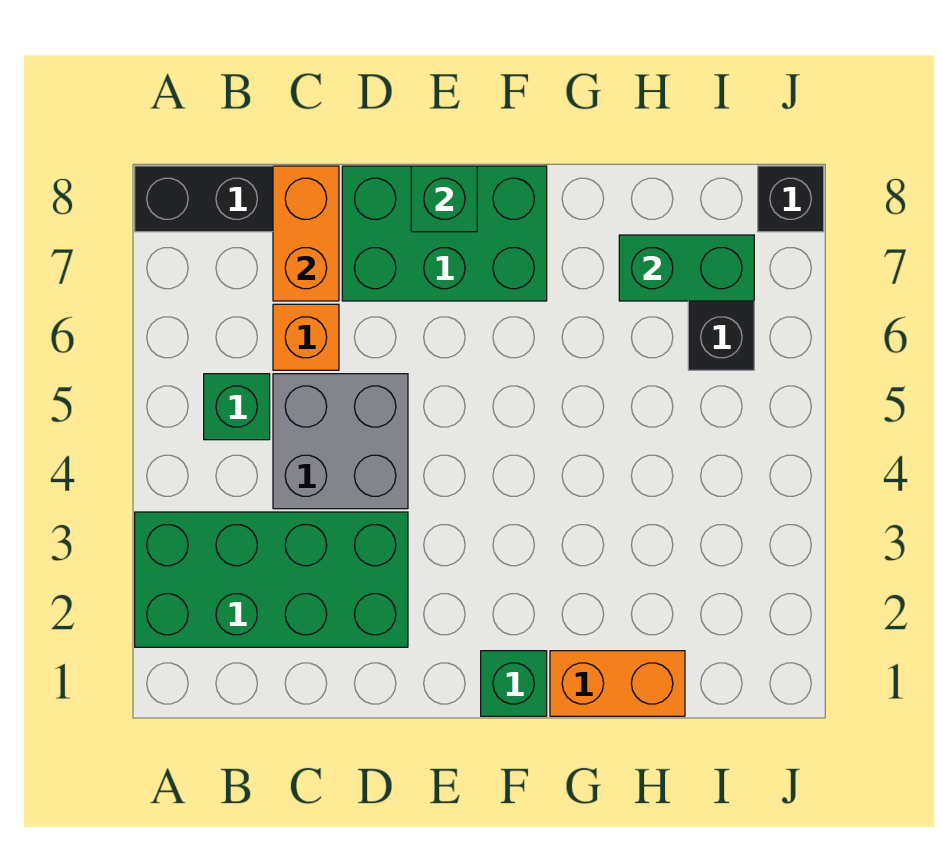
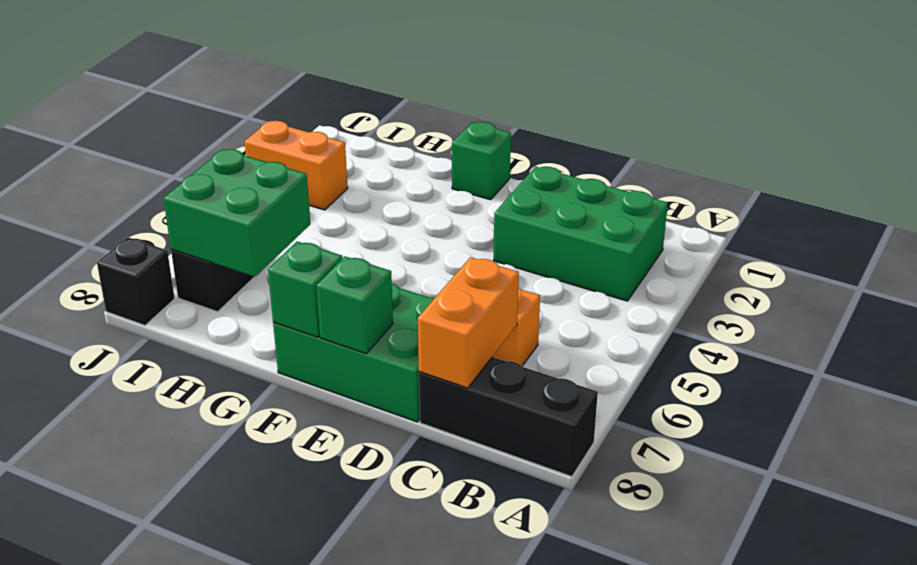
green 2x4 brick [135,512,408,647] -> green 2x3 brick [494,167,668,301]
green 1x1 brick [204,374,270,440] -> green 1x1 brick moved to [268,242,342,337]
grey 2x2 brick [273,374,408,509] -> none
orange 1x2 brick [550,651,685,716] -> orange 1x2 brick moved to [244,121,348,210]
green 1x2 brick [619,235,754,301] -> green 2x2 brick [163,149,310,277]

